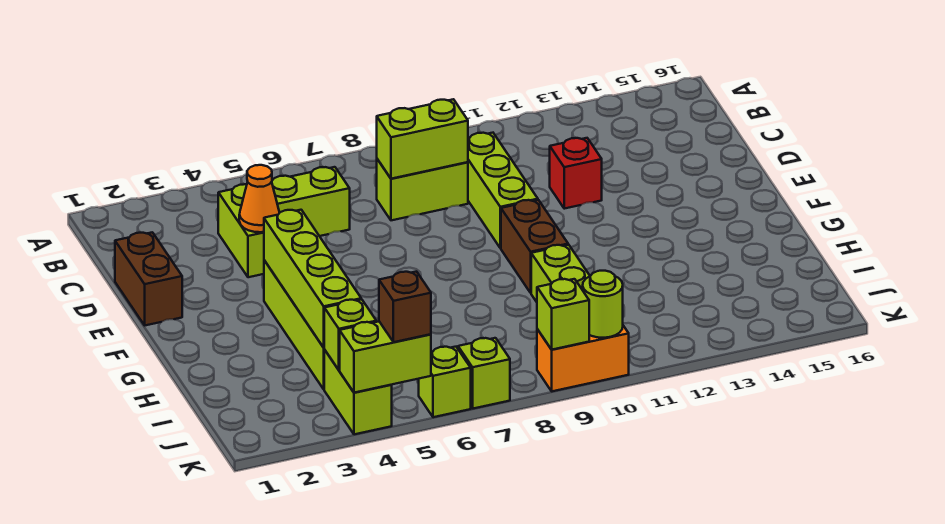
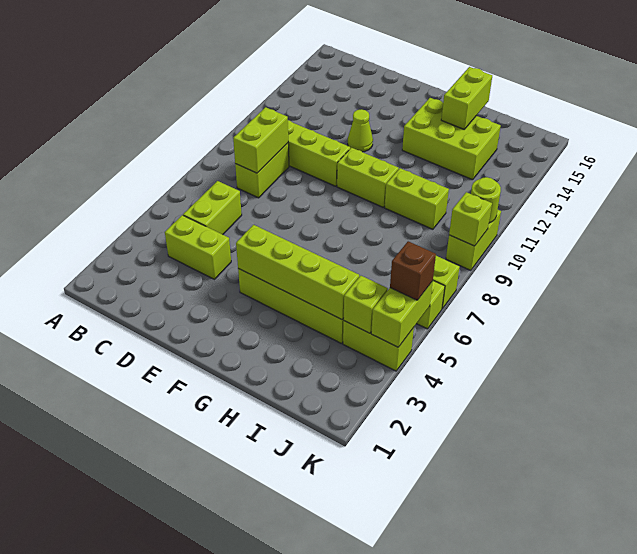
brown 1x2 brick [115,232,182,325] -> none
orange 1x1 cone [239,165,280,232] -> none
red 1x1 brick [550,138,602,209] -> none
none -> lime 1x1 cone [348,109,373,152]
brown 1x2 brick [501,200,568,293] -> lime 1x2 brick [337,148,399,207]
none -> lime 2x3 brick [402,98,501,180]
none -> lime 1x2 brick [441,67,492,129]
orange 1x2 brick [537,326,629,391] -> lime 1x2 brick [446,210,501,270]

